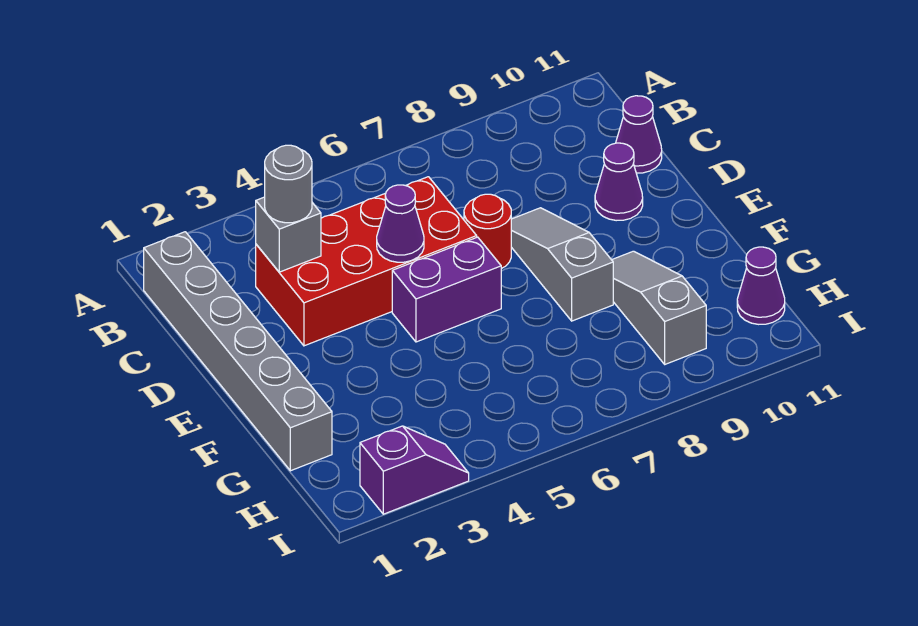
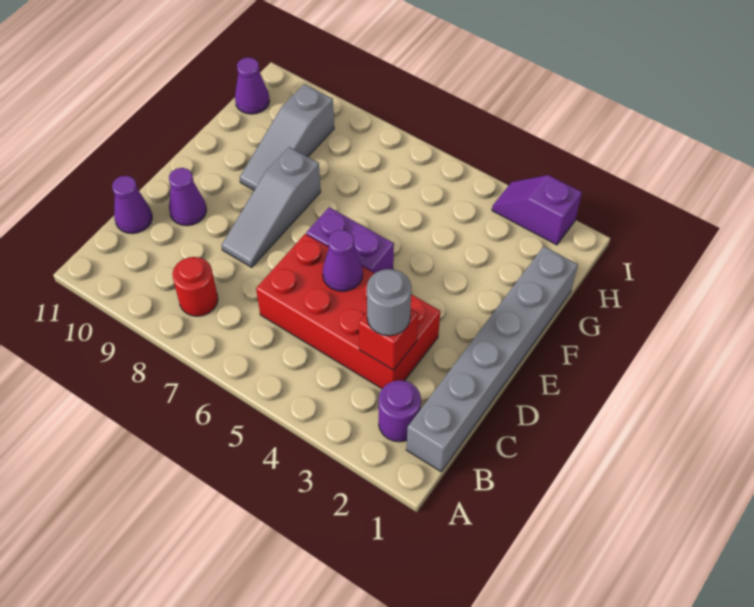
none -> purple 1x1 round brick [379,380,421,442]
grey 1x1 brick [256,197,321,272] -> red 1x1 brick [359,309,418,370]
red 1x1 round brick [464,194,511,269] -> red 1x1 round brick moved to [172,257,218,316]

